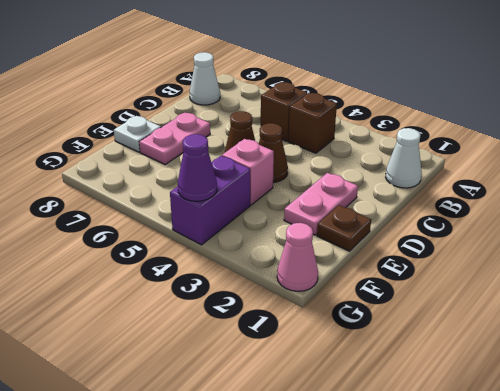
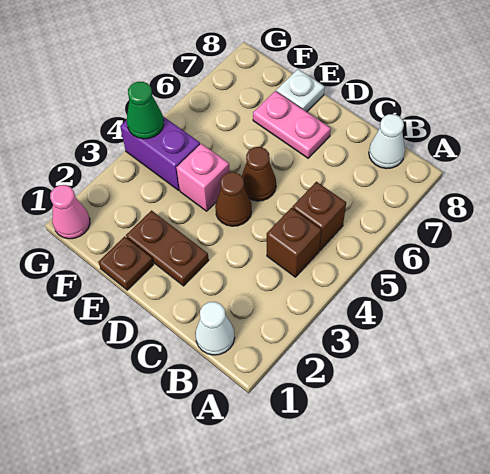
pink 1x2 plate [284,173,358,235] -> brown 1x2 plate [126,211,209,286]
purple 1x1 cone [178,134,217,201] -> green 1x1 cone [127,82,164,139]

